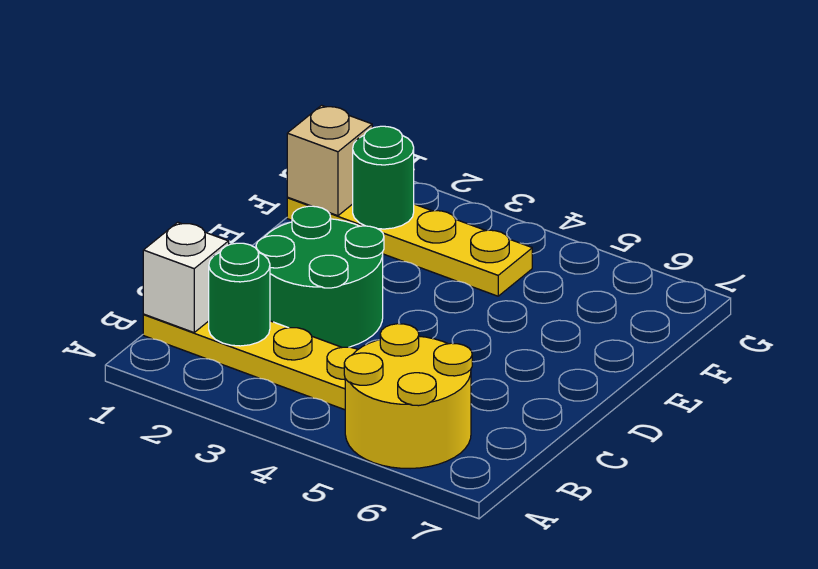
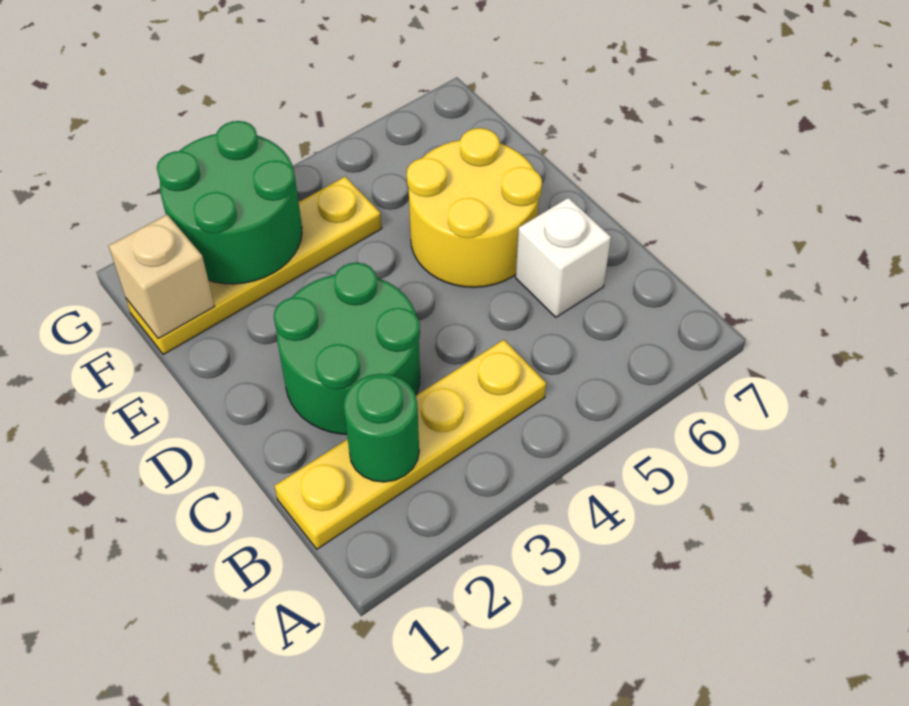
yellow 2x2 round brick [344,324,472,469] -> yellow 2x2 round brick moved to [407,128,542,287]
white 1x1 brick [143,222,229,332] -> white 1x1 brick moved to [516,198,611,317]
green 1x1 round brick [353,126,414,229] -> green 2x2 round brick [157,121,302,284]

